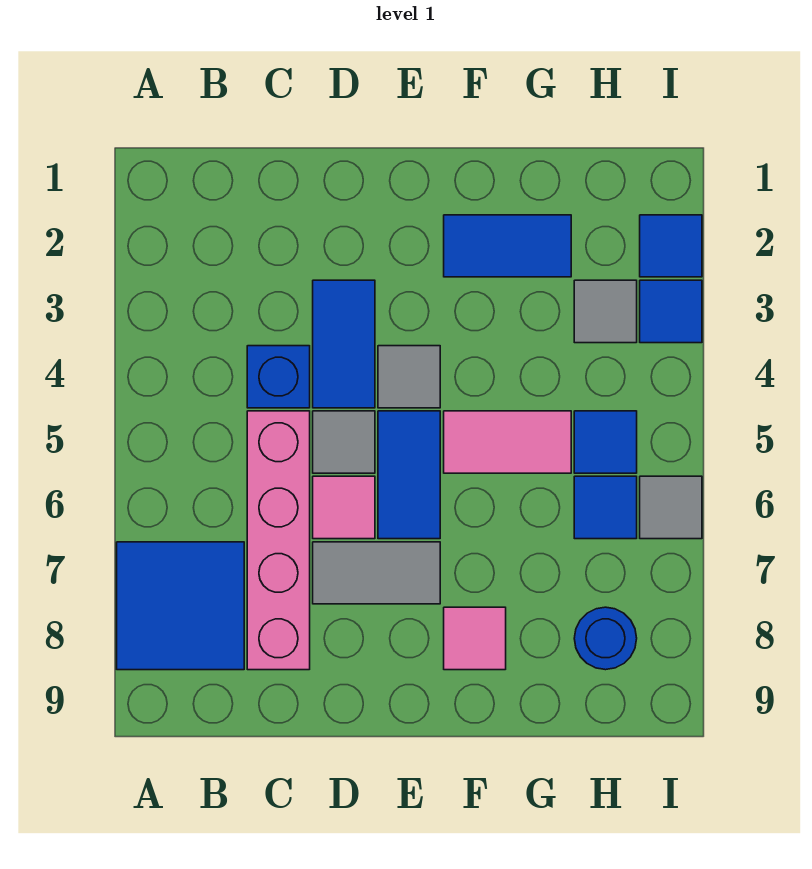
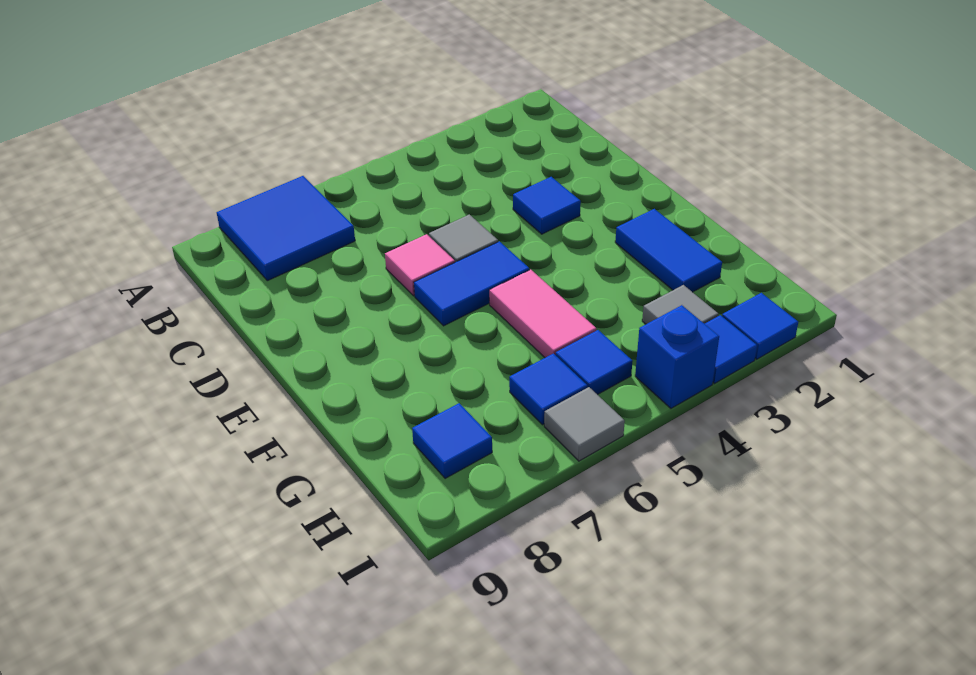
blue 1x1 brick [247,346,310,408] -> blue 1x1 brick moved to [635,305,719,408]
pink 1x4 brick [247,411,310,670] -> none
blue 1x2 tile [313,280,375,408] -> blue 1x1 tile [513,177,581,234]
grey 1x2 tile [313,542,440,604] -> none
grey 1x1 tile [378,346,440,408] -> none
pink 1x1 tile [444,607,506,670] -> none
blue 1x1 round brick [574,607,637,670] -> blue 1x1 tile [412,403,492,479]

